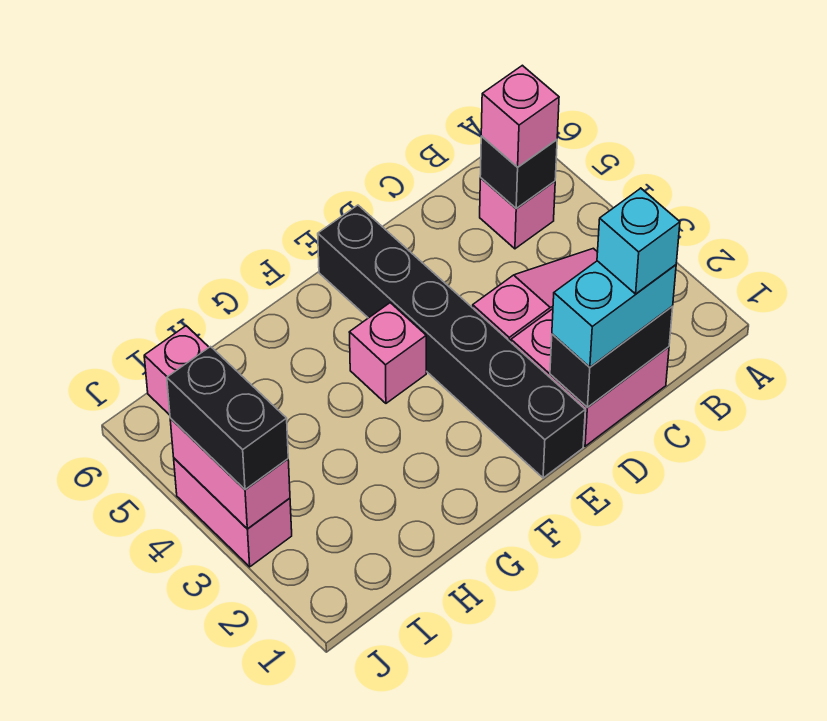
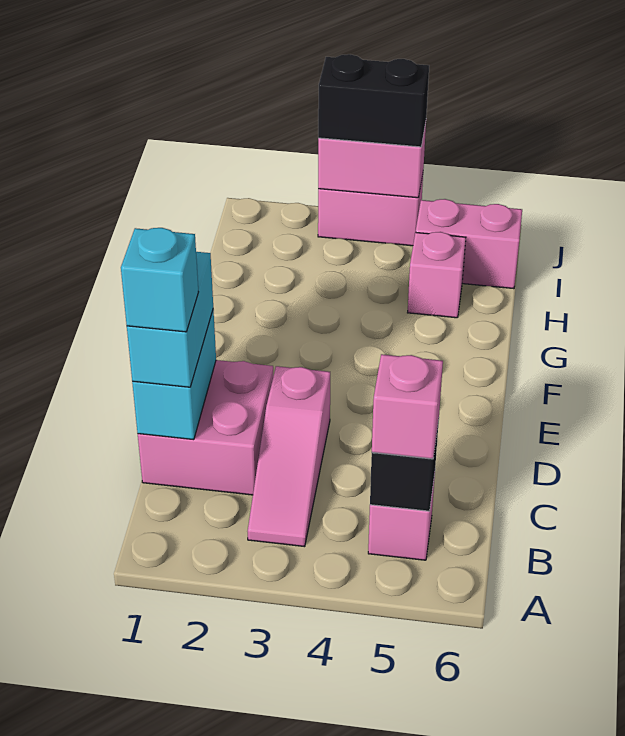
black 1x2 brick [550,306,673,408] -> cyan 1x2 brick [132,309,216,440]
black 1x6 brick [318,205,585,478] -> none
pink 1x1 brick [349,303,426,403] -> pink 1x1 brick moved to [408,232,466,318]

